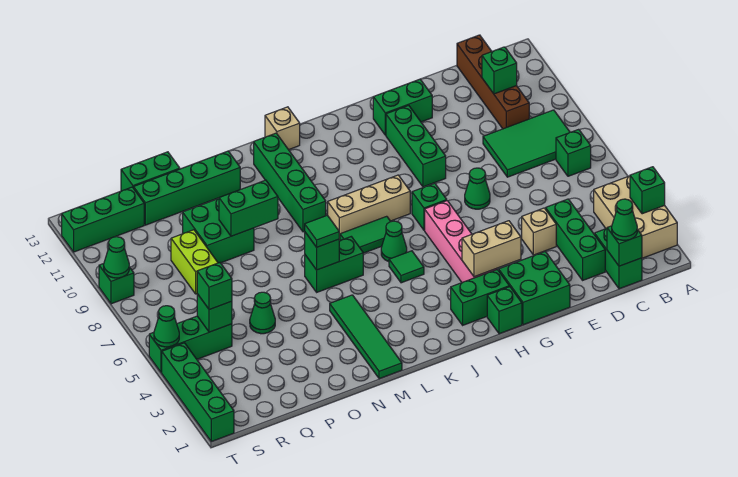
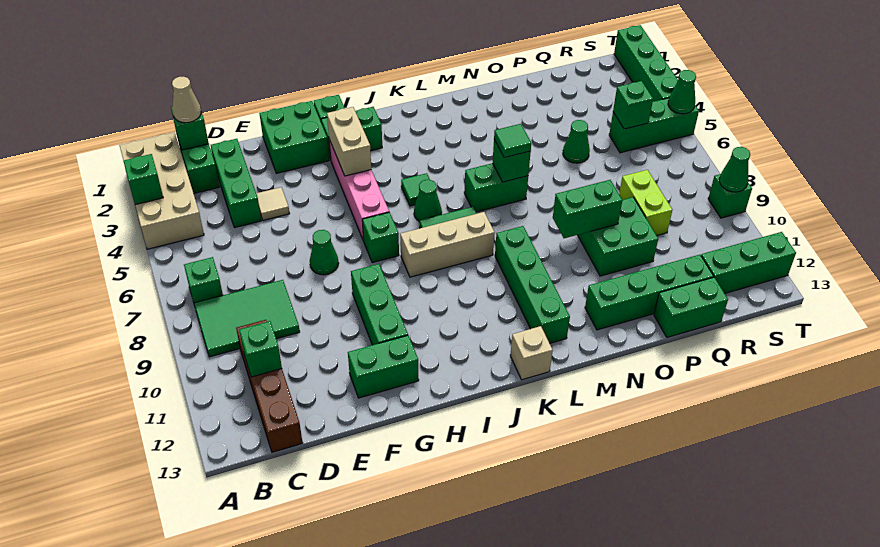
tan 2x3 brick [594,176,677,258] -> tan 2x4 brick [119,132,204,249]
green 1x1 cone [612,199,638,240] -> tan 1x1 cone [172,77,201,123]
tan 1x1 brick [522,208,556,255] -> tan 1x1 tile [256,187,290,220]
tan 1x2 brick [462,221,521,277] -> tan 1x2 brick turned to [327,107,371,176]
green 1x4 tile [330,295,402,379] -> none
green 1x1 brick [197,263,232,310] -> none

